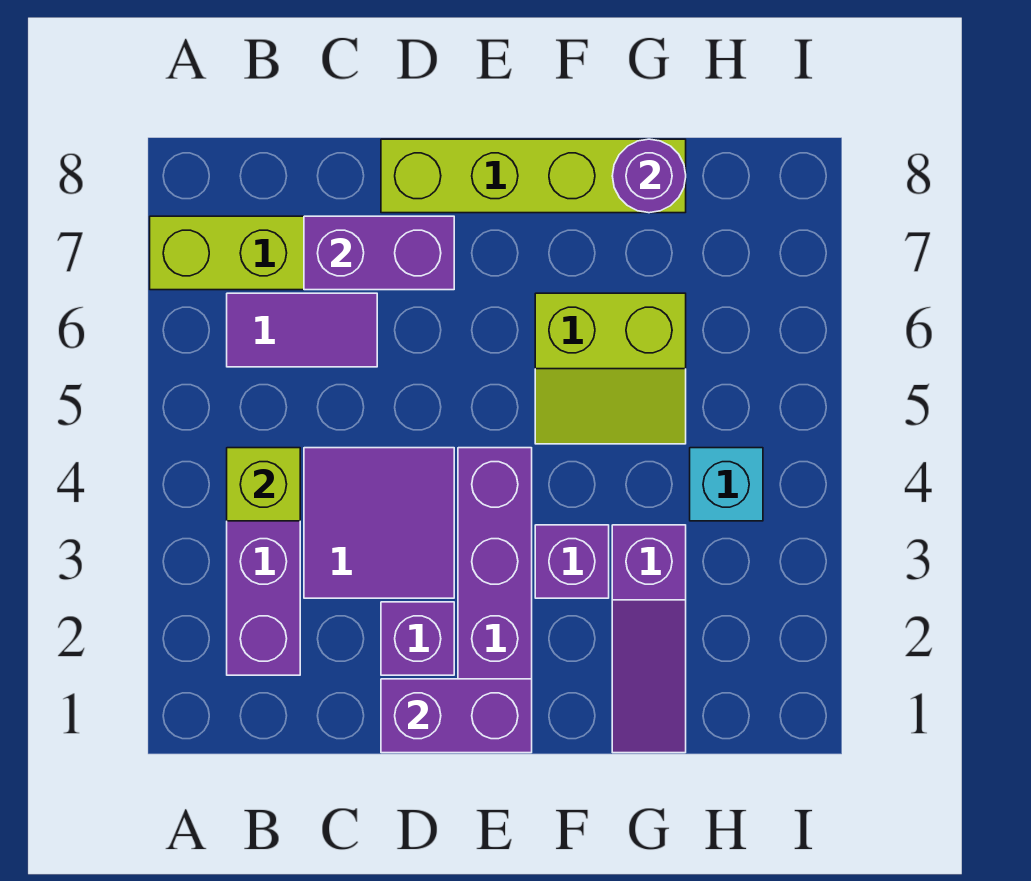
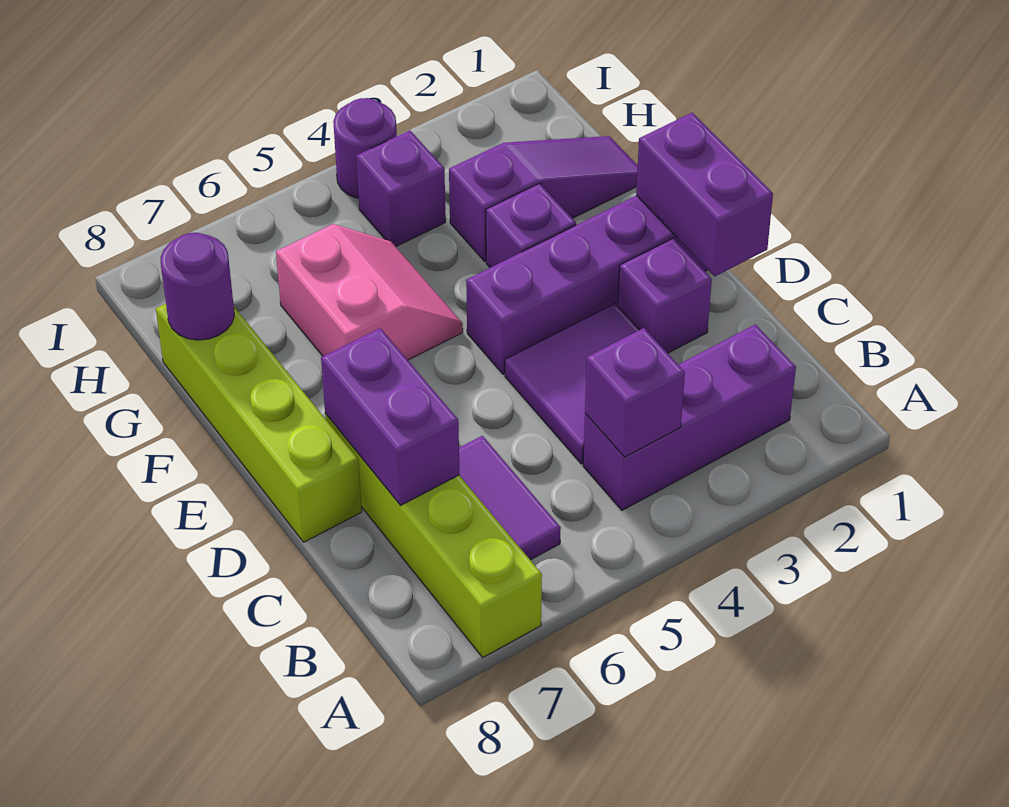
lime 1x1 brick [227,448,300,521] -> purple 1x1 brick [585,328,685,457]
lime 2x2 slope [535,293,686,444] -> pink 2x2 slope [276,224,463,360]
cyan 1x1 brick [690,448,763,521] -> purple 1x1 brick [356,130,446,246]
none -> purple 1x1 round brick [333,98,397,198]

